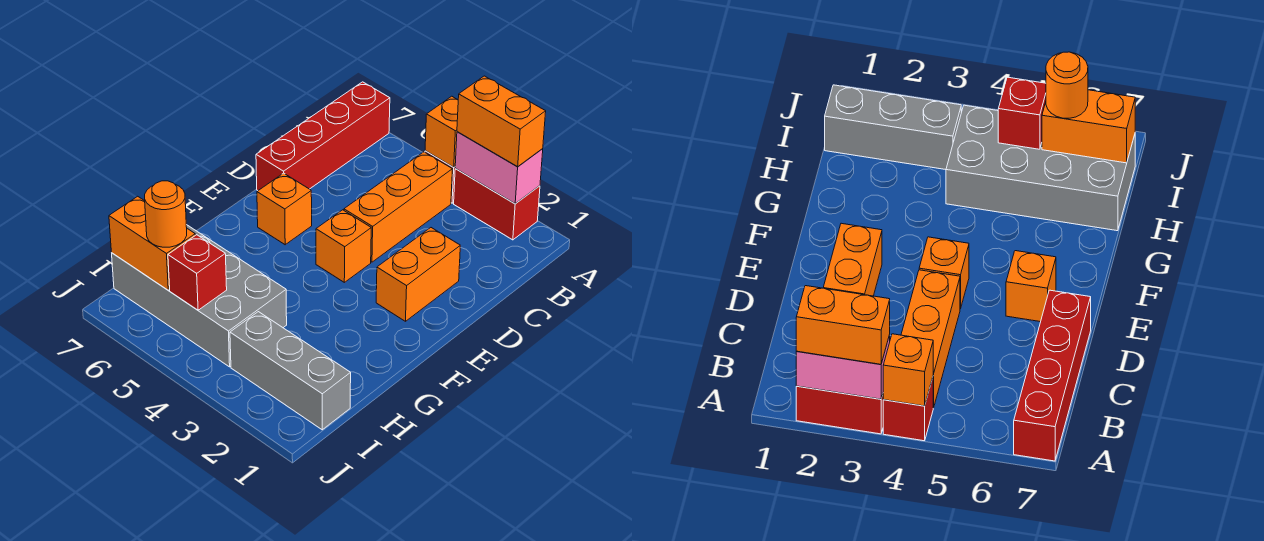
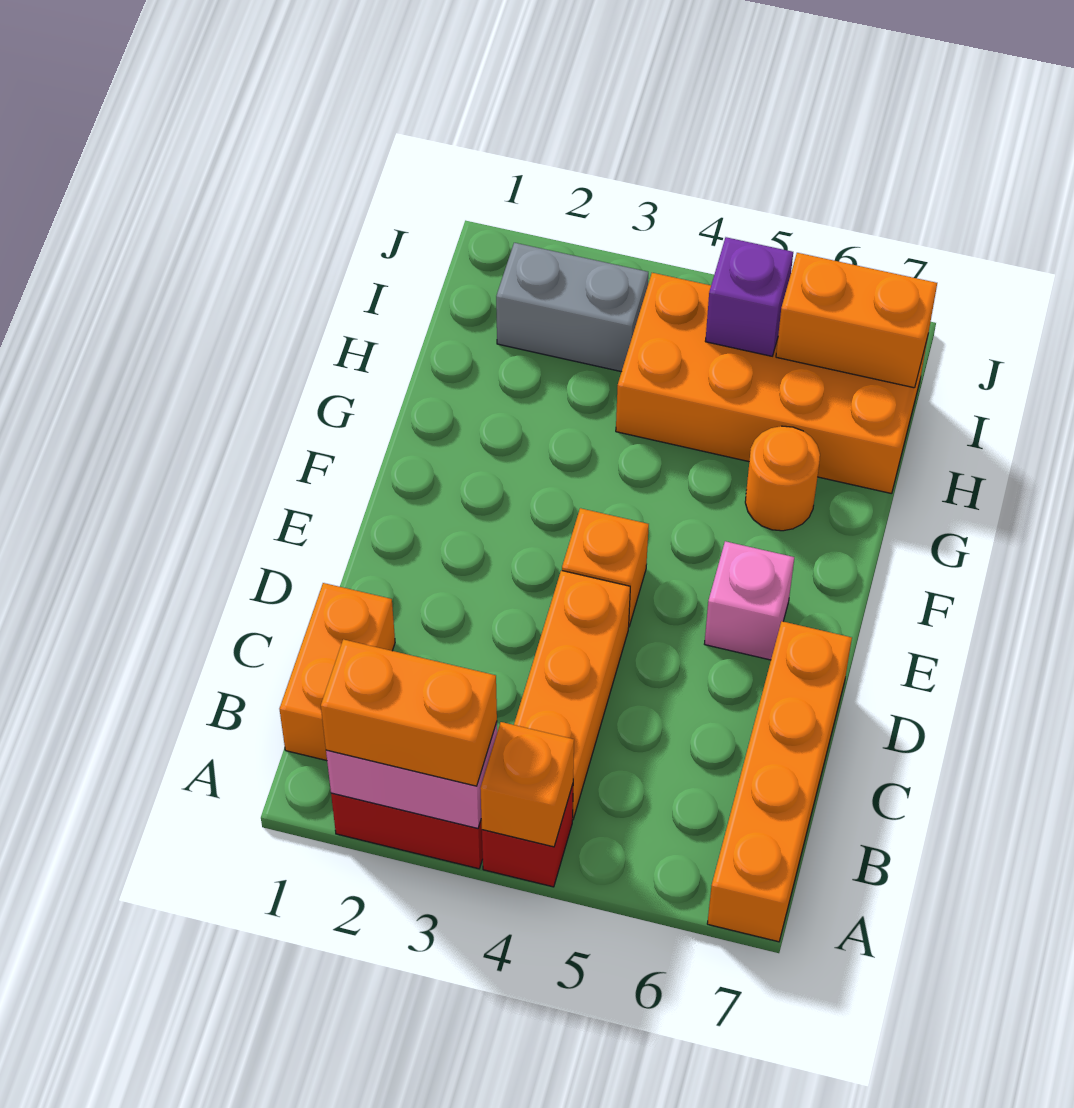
red 1x4 brick [256,82,390,190] -> orange 1x4 brick [707,621,852,942]
orange 1x2 brick [376,228,460,321] -> orange 1x2 brick moved to [280,583,395,761]
orange 1x1 brick [257,173,312,245] -> pink 1x1 brick [705,541,794,660]
grey 2x4 brick [112,225,287,367] -> orange 2x4 brick [616,273,928,494]
grey 1x3 brick [230,312,351,430] -> grey 1x2 brick [496,243,648,372]
red 1x1 brick [168,235,227,310] -> purple 1x1 brick [705,237,793,356]
orange 1x1 round brick [145,181,187,247] -> orange 1x1 round brick moved to [745,426,820,531]

